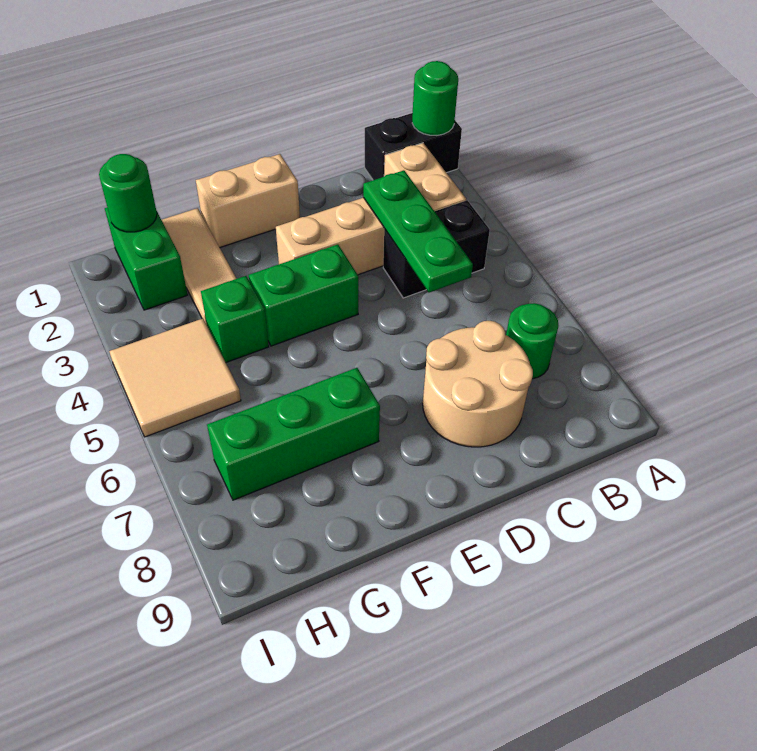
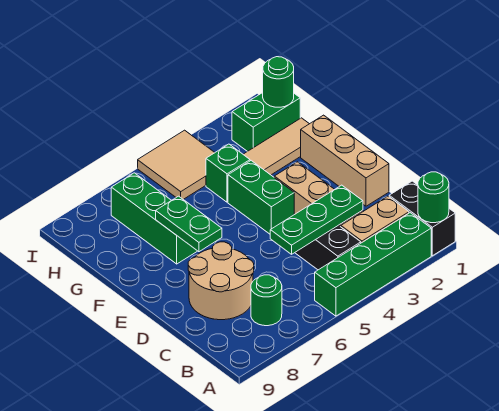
none -> green 1x4 brick [315,213,431,316]
tan 1x2 brick [196,154,300,247] -> tan 1x3 brick [301,115,389,206]
none -> green 1x2 plate [156,196,222,252]

